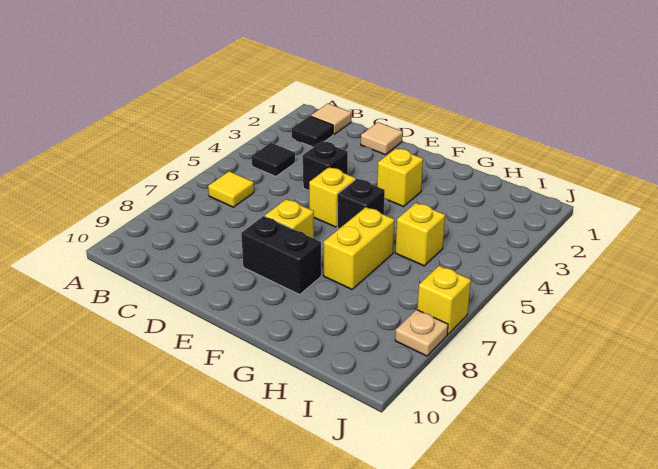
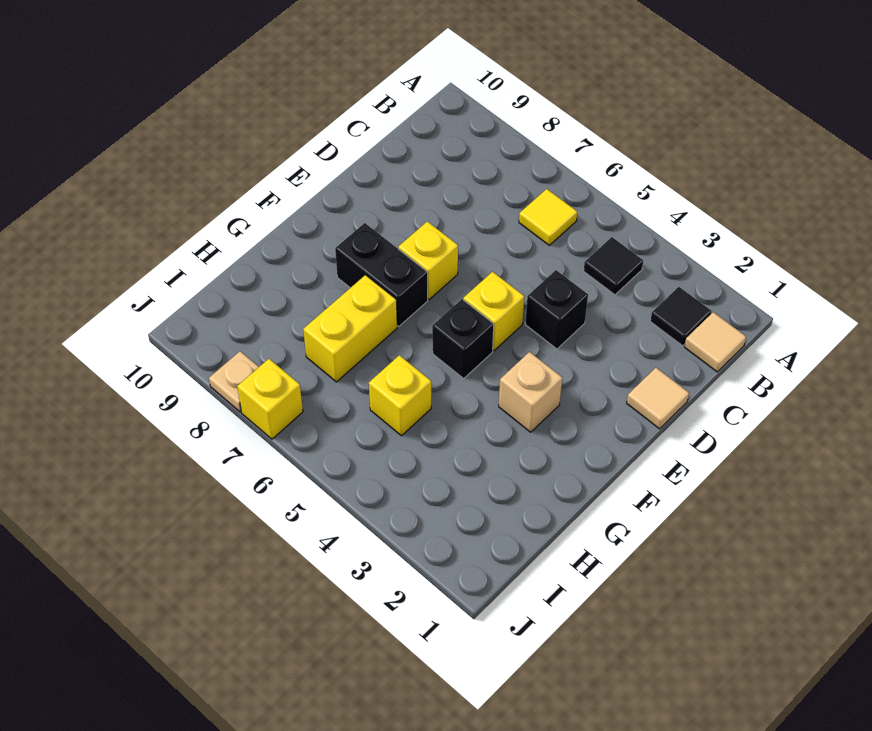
black 1x2 brick [241,216,321,295] -> black 1x2 brick turned to [335,223,428,326]
yellow 1x1 brick [377,148,423,207] -> tan 1x1 brick [499,352,562,432]
yellow 1x2 brick [324,207,395,289] -> yellow 1x2 brick turned to [303,275,397,382]

